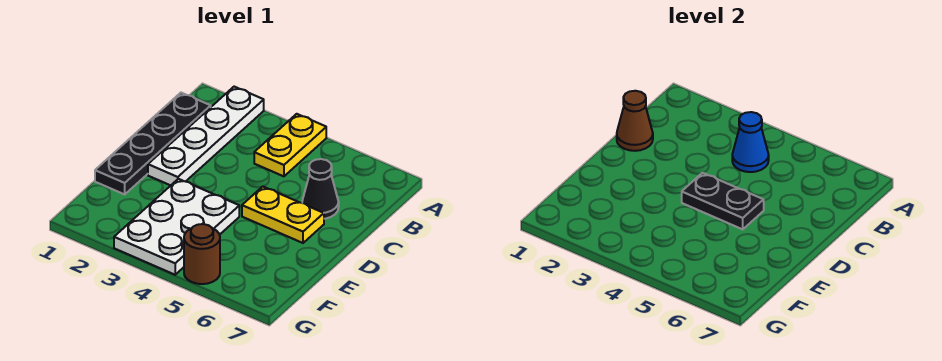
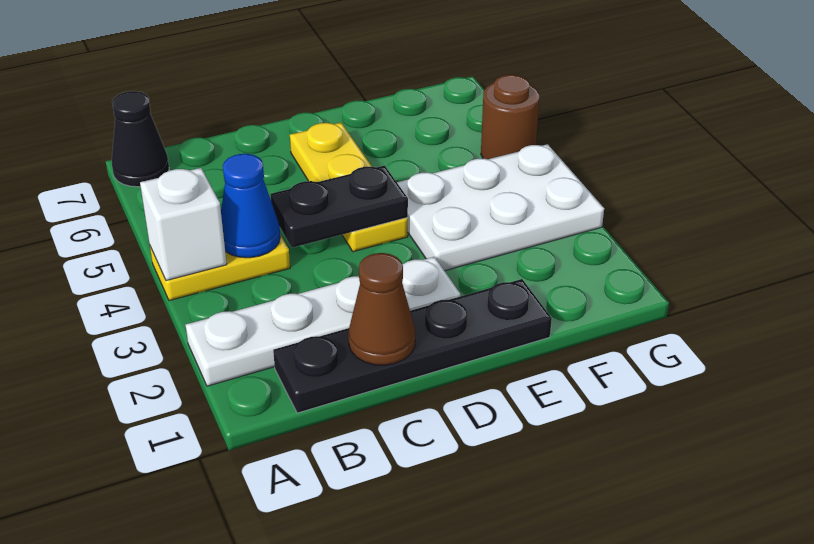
none -> white 1x1 brick [140,168,227,281]
black 1x1 cone [302,159,339,219] -> black 1x1 cone moved to [112,91,169,187]
black 1x2 plate [682,173,764,229] -> black 1x2 plate turned to [270,165,408,248]
yellow 1x2 plate [242,187,324,243] -> yellow 1x3 plate [290,123,408,252]

